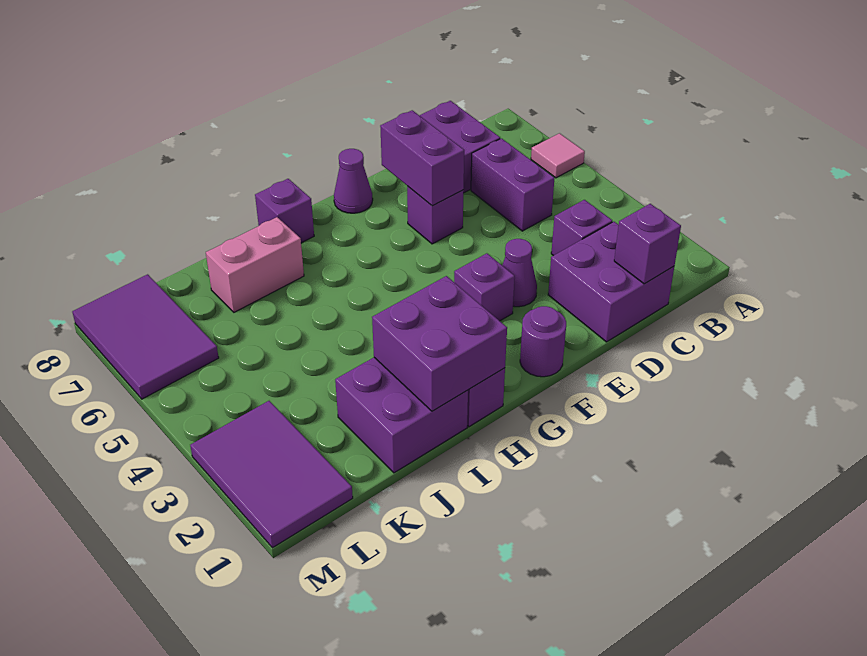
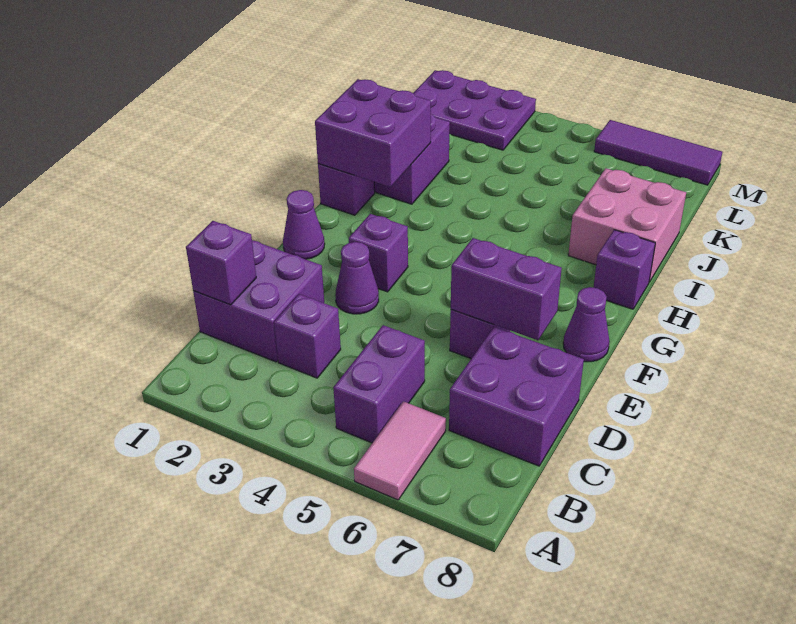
pink 1x1 tile [531,133,585,178] -> pink 1x2 tile [354,401,446,500]
purple 1x2 brick [471,138,554,231] -> purple 1x2 brick turned to [333,325,425,443]
purple 1x1 round brick [520,306,566,377] -> purple 1x1 cone [283,190,325,259]
pink 1x2 brick [206,217,304,312] -> pink 2x2 brick [568,168,686,282]
purple 2x3 tile [190,401,353,548] -> purple 2x3 plate [413,70,536,150]
purple 2x3 tile [72,274,219,399] -> purple 1x3 tile [594,120,722,185]

